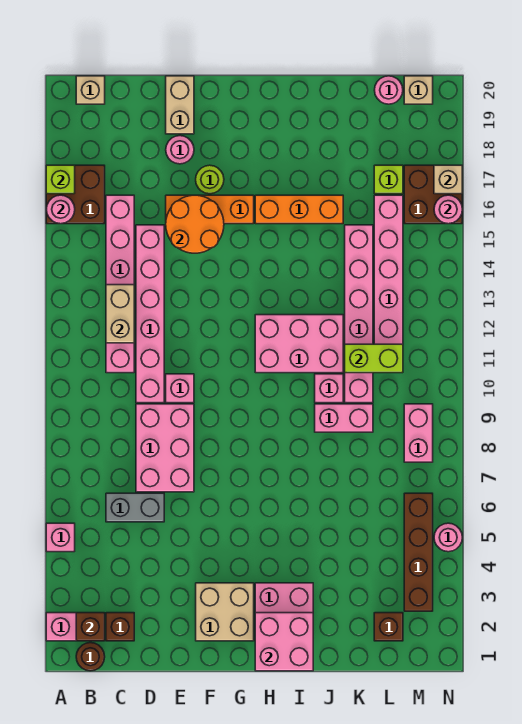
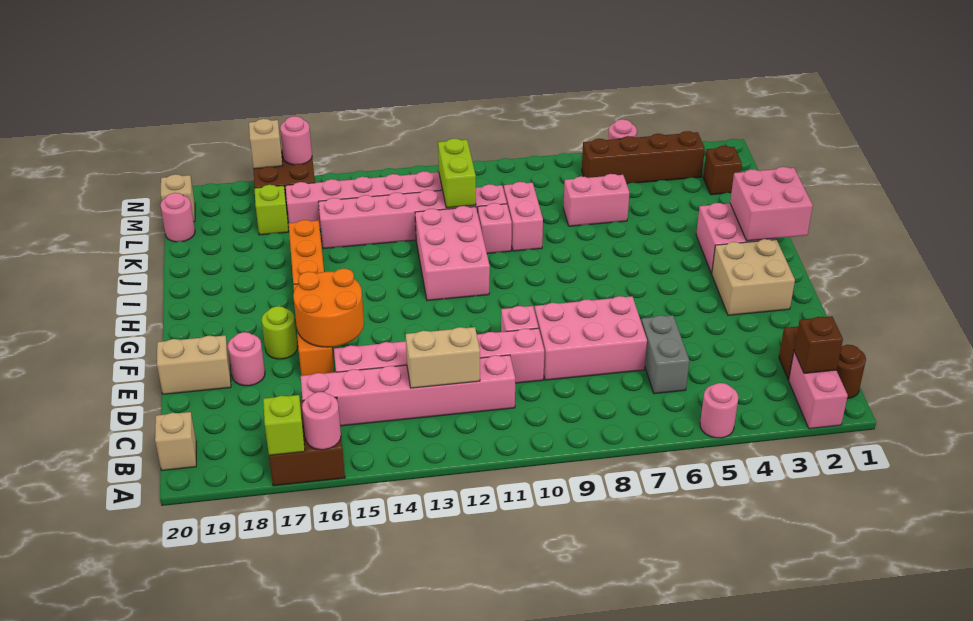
pink 1x1 brick [46,523,75,552] -> pink 1x1 round brick [700,383,738,438]
pink 1x2 brick [404,404,433,462] -> pink 1x2 brick moved to [563,174,630,226]

